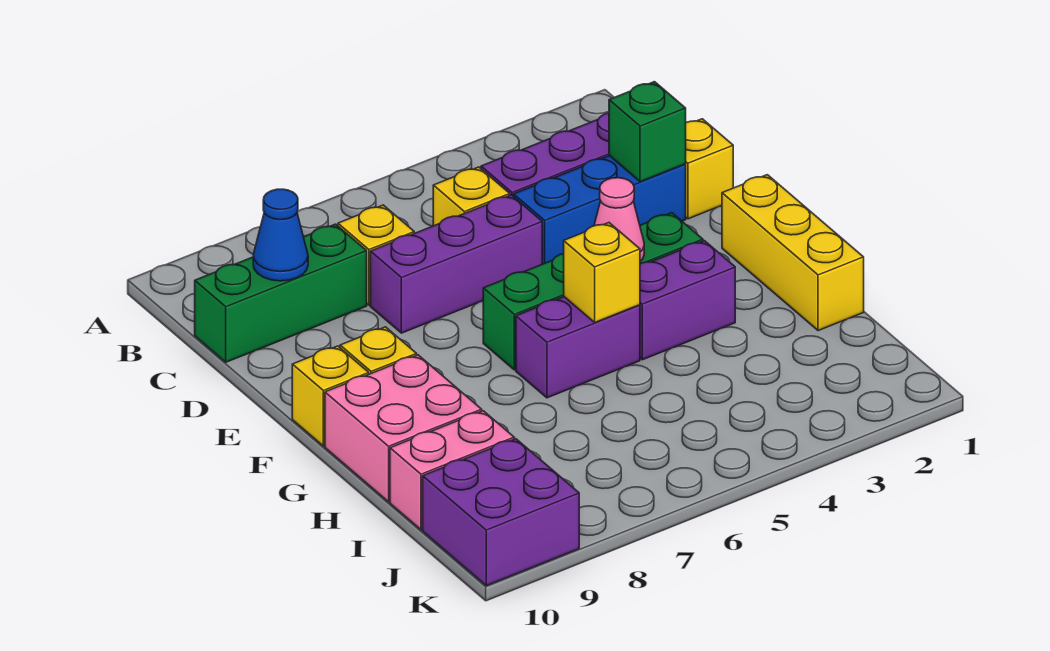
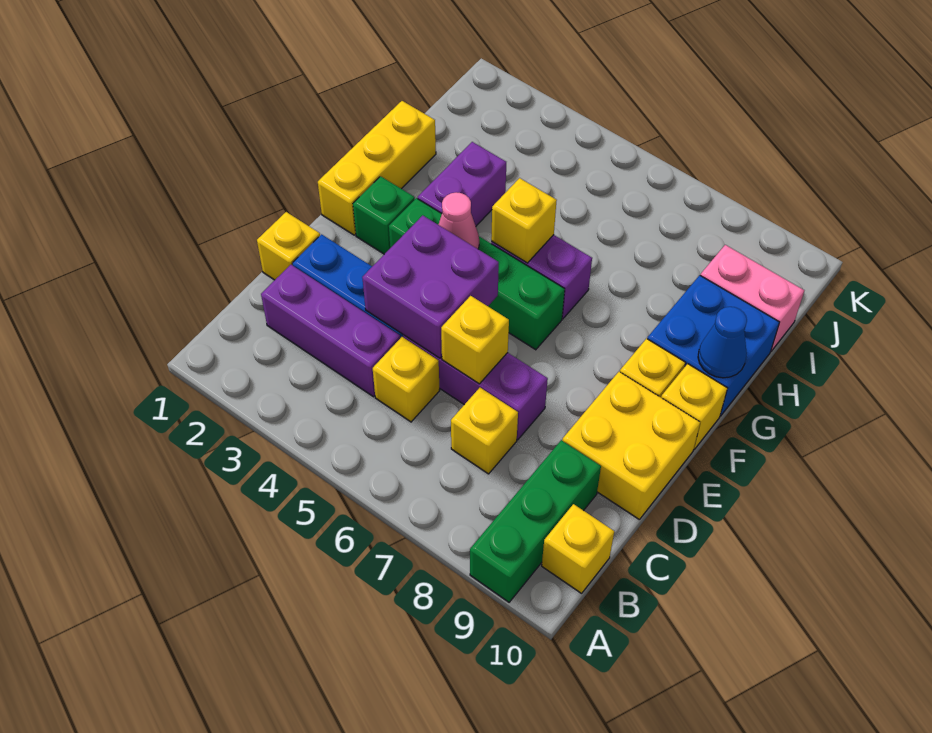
none -> yellow 1x1 brick [542,504,614,593]
green 1x3 brick [195,224,367,362] -> green 1x3 brick turned to [470,440,601,602]
blue 1x1 cone [253,189,308,281] -> blue 1x1 cone moved to [698,307,747,378]
green 1x1 brick [609,82,686,182] -> green 1x1 brick moved to [353,176,415,254]
none -> yellow 1x1 brick [441,296,509,384]
none -> yellow 2x2 brick [562,372,700,520]
purple 1x2 brick [640,241,735,360] -> purple 1x2 brick turned to [418,142,506,226]
pink 2x2 brick [325,355,482,502] -> blue 2x2 brick [648,275,779,416]
purple 2x2 brick [423,439,579,586] -> purple 2x2 brick moved to [362,215,499,358]

